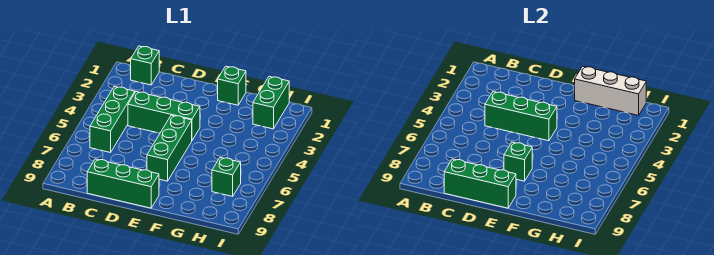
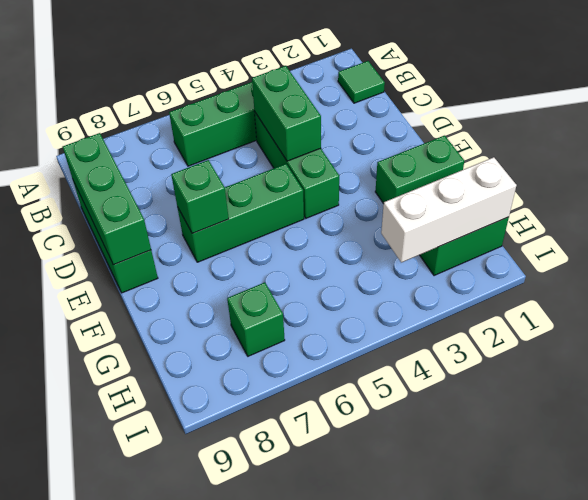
green 1x1 brick [131,46,159,85] -> green 1x1 tile [338,61,385,103]
green 1x3 brick [485,92,557,141] -> green 1x2 brick [252,66,321,161]
green 1x1 brick [218,66,246,105] -> green 1x2 brick [375,136,464,204]
white 1x3 brick [575,66,646,115] -> white 1x3 brick turned to [381,157,517,262]

